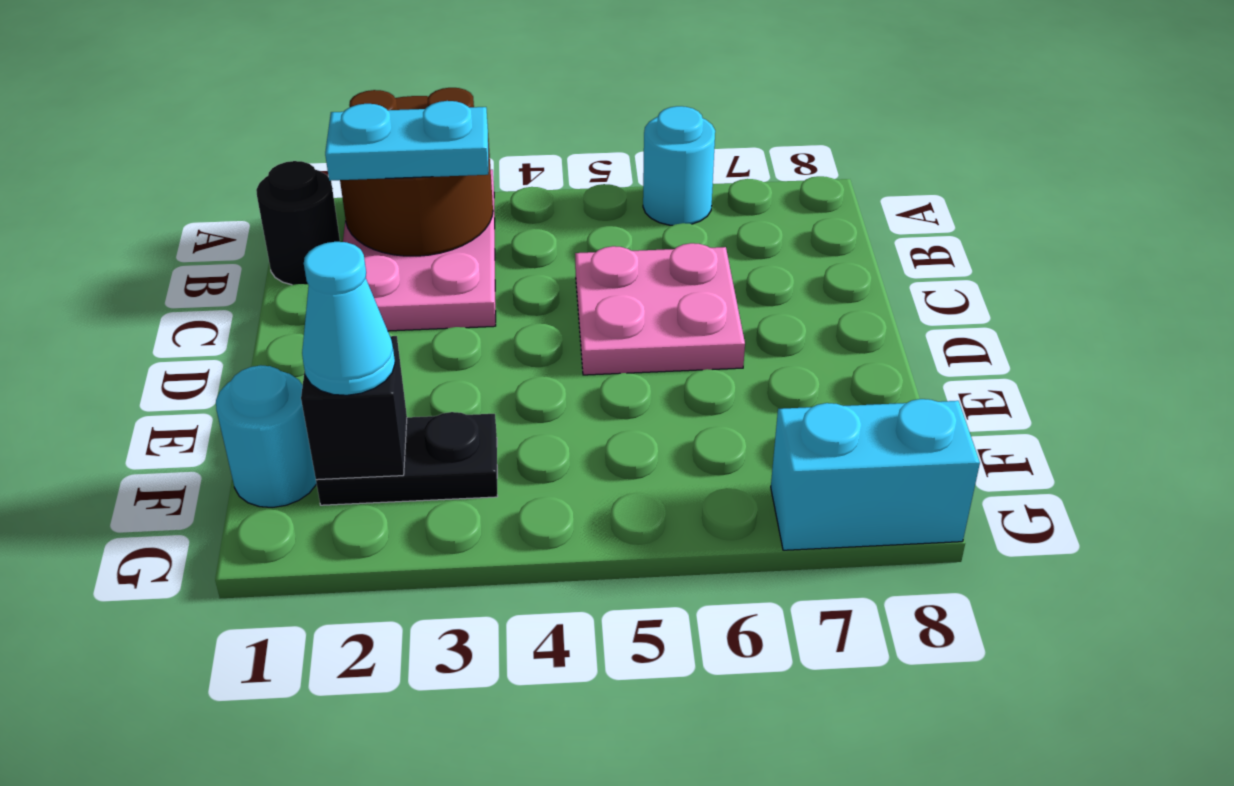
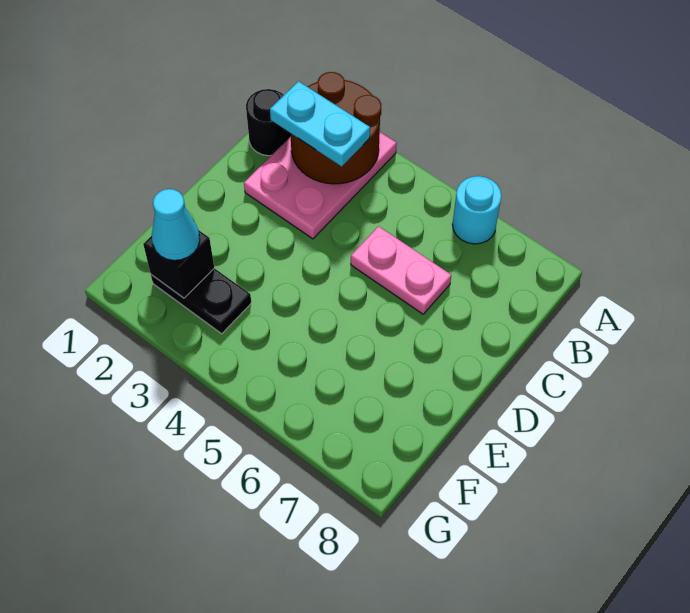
pink 2x2 plate [575,243,745,375] -> pink 1x2 plate [351,226,451,314]
cyan 1x1 round brick [216,365,316,508] -> none
cyan 1x2 brick [771,399,980,550] -> none

